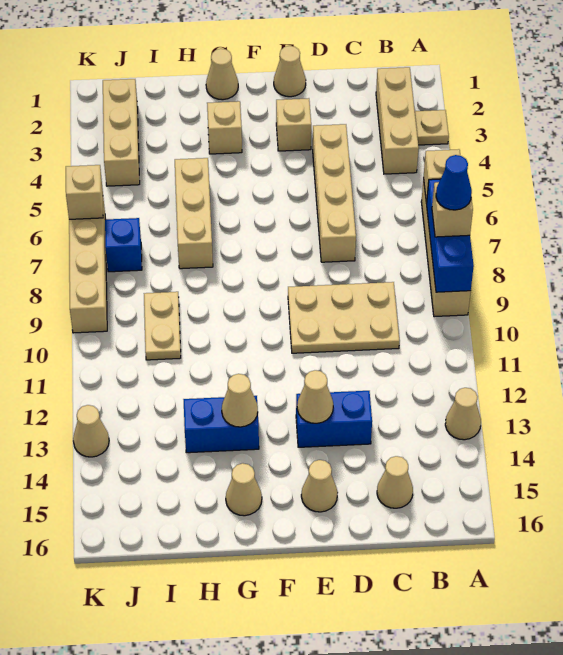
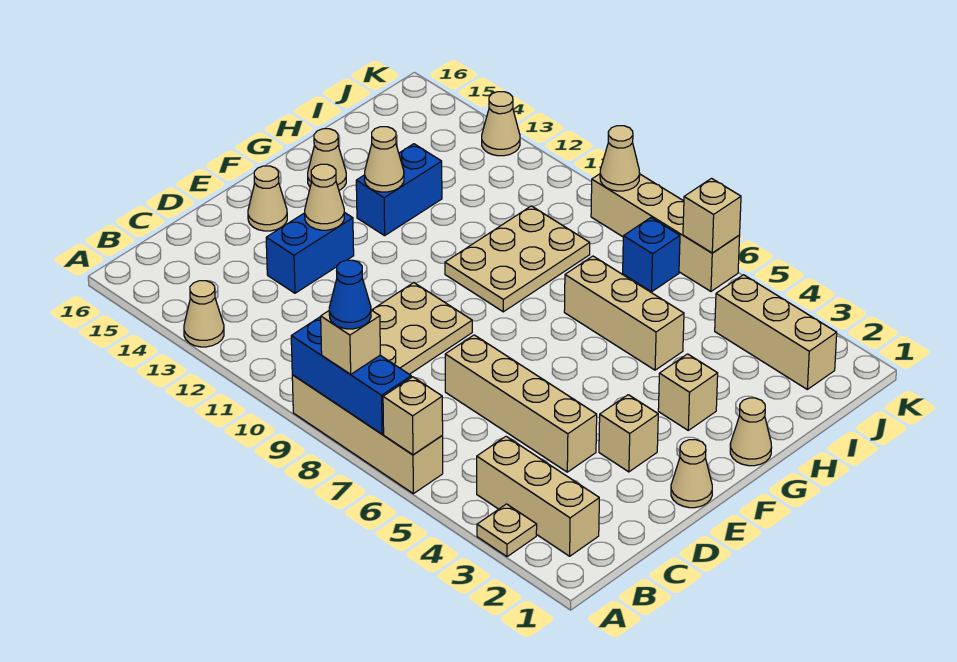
tan 1x1 cone [377,456,413,508] -> tan 1x1 cone moved to [600,126,640,191]
tan 1x2 plate [144,292,181,360] -> tan 2x3 plate [445,206,590,312]

